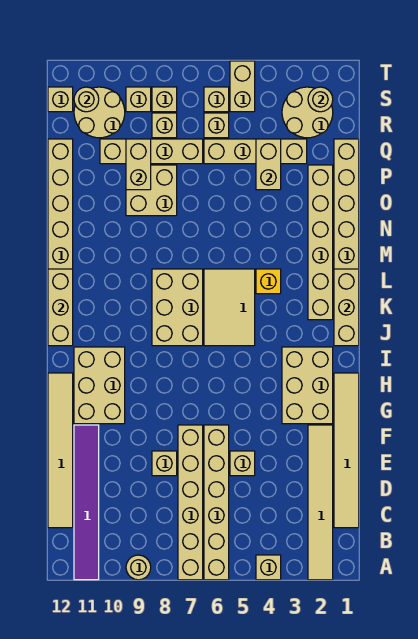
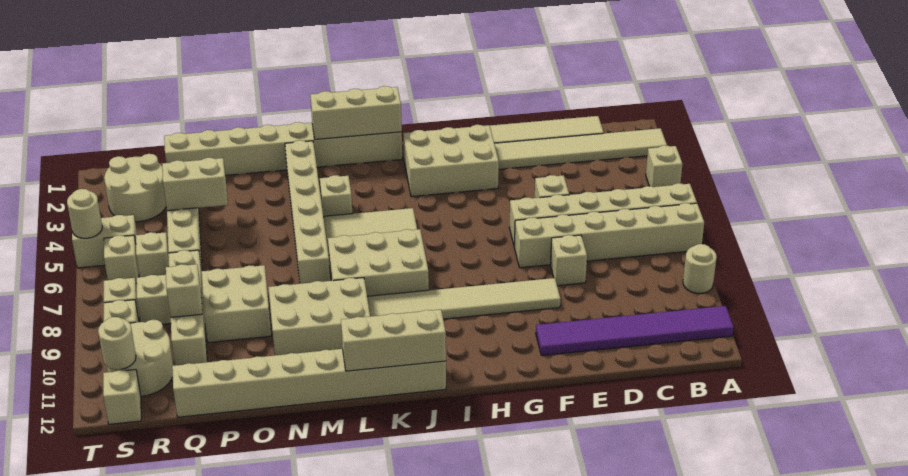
tan 1x6 tile [48,373,73,528] -> tan 1x6 tile moved to [367,278,560,319]
tan 2x3 brick [74,347,125,424] -> tan 2x3 brick moved to [268,278,370,355]
tan 1x6 brick [308,165,333,320] -> tan 1x6 brick turned to [285,140,330,284]
yellow 1x1 brick [256,269,281,294] -> tan 1x1 brick [320,175,352,218]
tan 1x2 brick [126,139,151,190] -> tan 1x1 brick [166,264,202,317]
tan 1x1 round brick [308,87,333,112] -> tan 1x1 round brick moved to [67,189,102,238]

